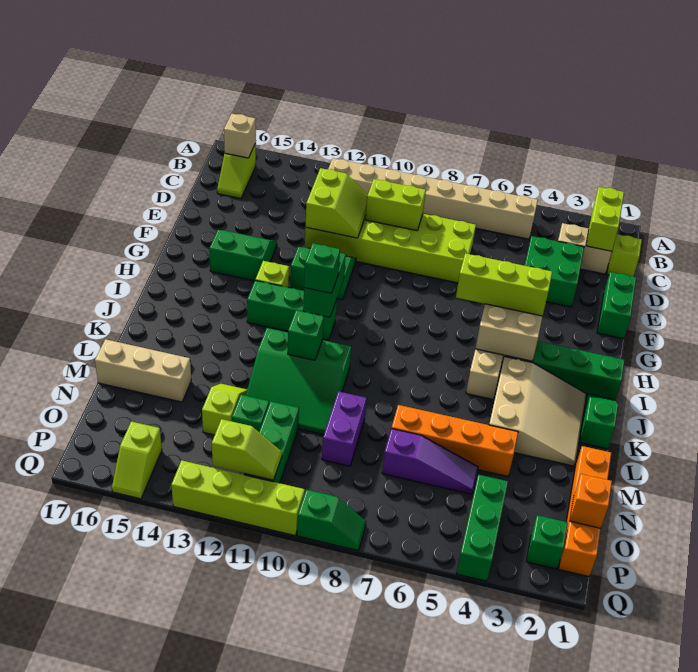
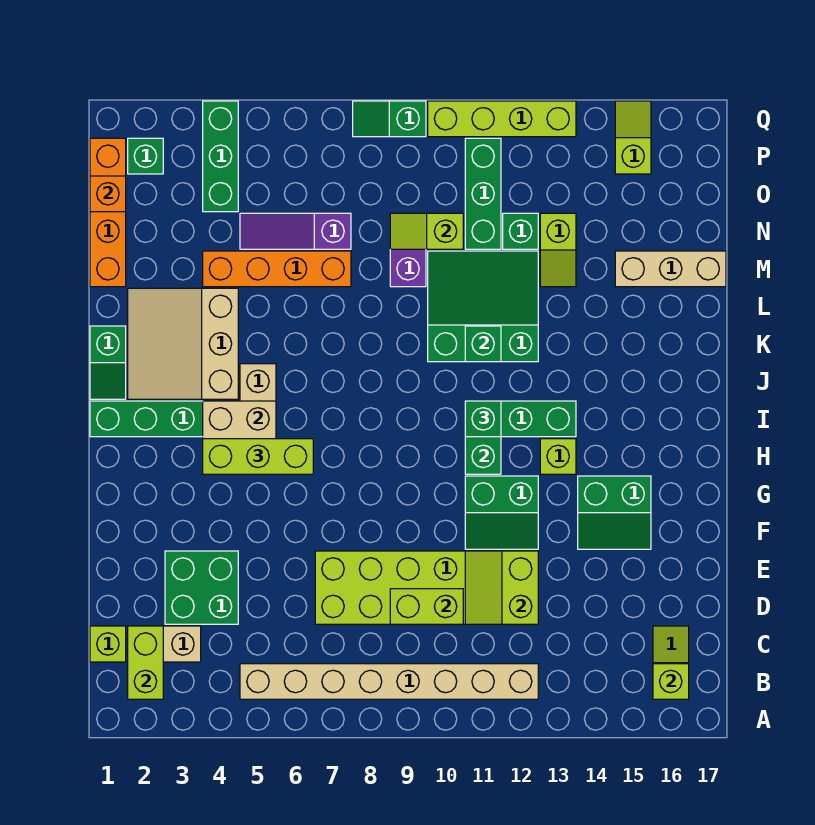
tan 1x1 brick [224,114,256,158] -> lime 1x1 brick [653,664,689,699]
green 1x2 brick [597,272,636,339] -> none
lime 1x2 slope [212,419,282,480] -> lime 1x2 slope moved to [390,213,463,249]

